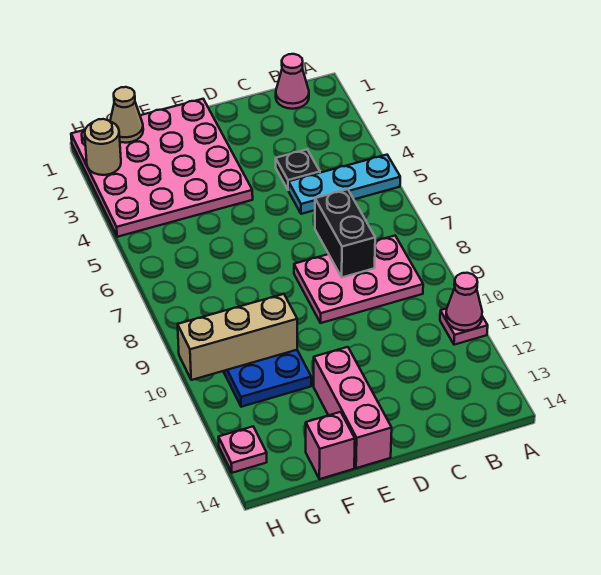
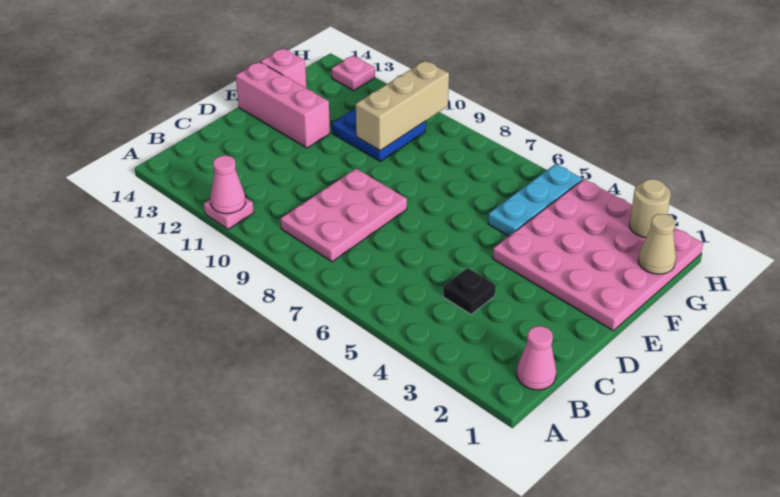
cyan 1x3 plate [289,155,400,214] -> cyan 1x3 plate moved to [488,164,582,236]
black 1x2 brick [315,189,375,277] -> none

